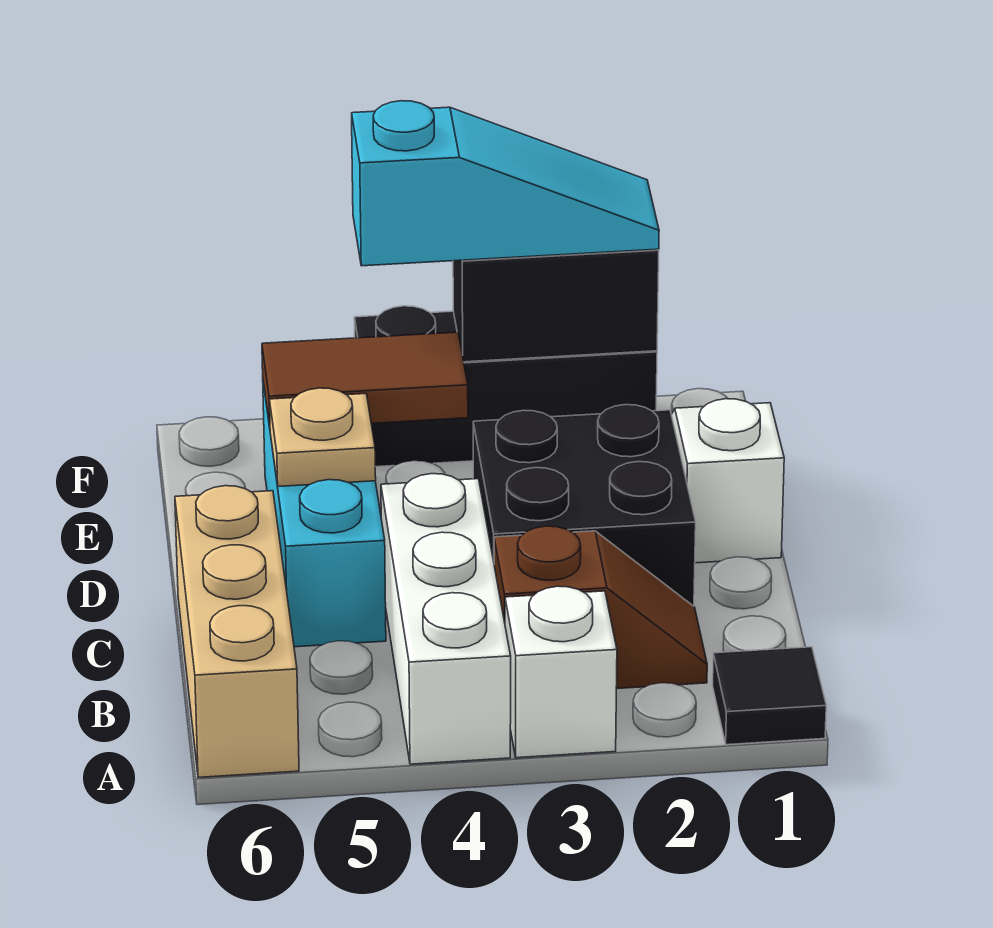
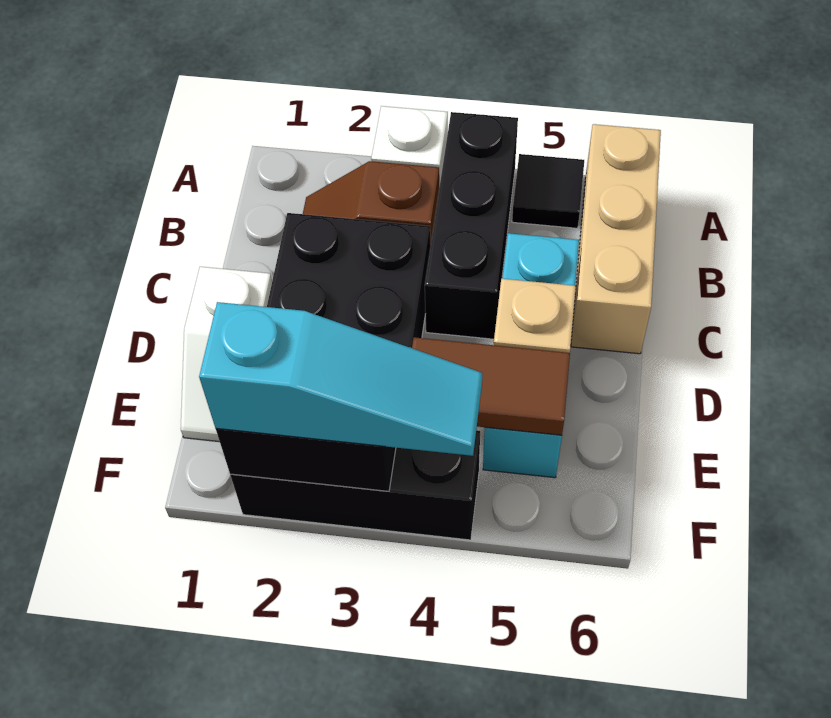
black 1x1 tile [713,647,826,745] -> black 1x1 tile moved to [512,154,584,228]
white 1x3 brick [381,474,511,764] -> black 1x3 brick [425,112,518,339]
cyan 1x3 slope [352,101,659,266] -> cyan 1x3 slope turned to [199,302,482,456]

